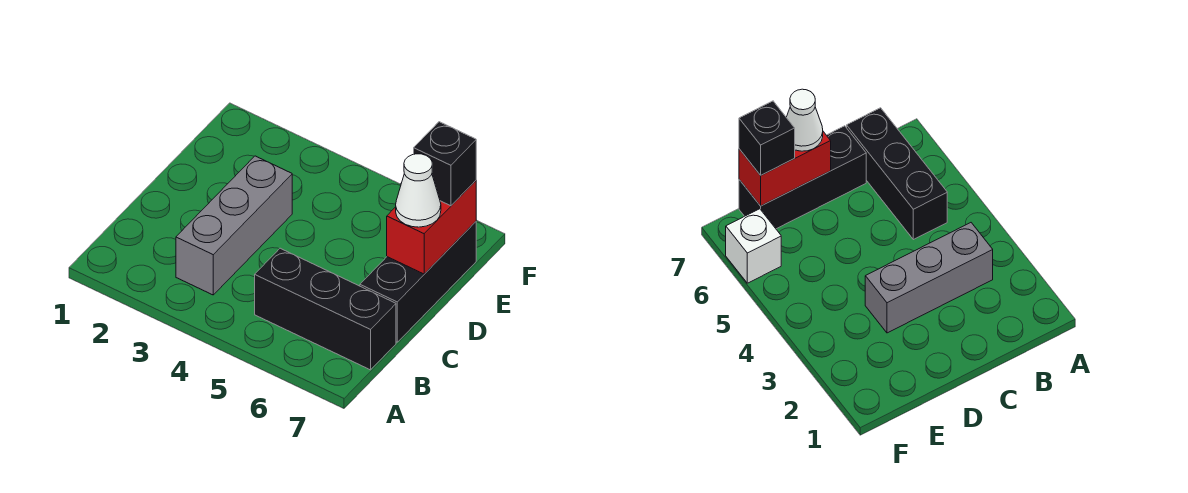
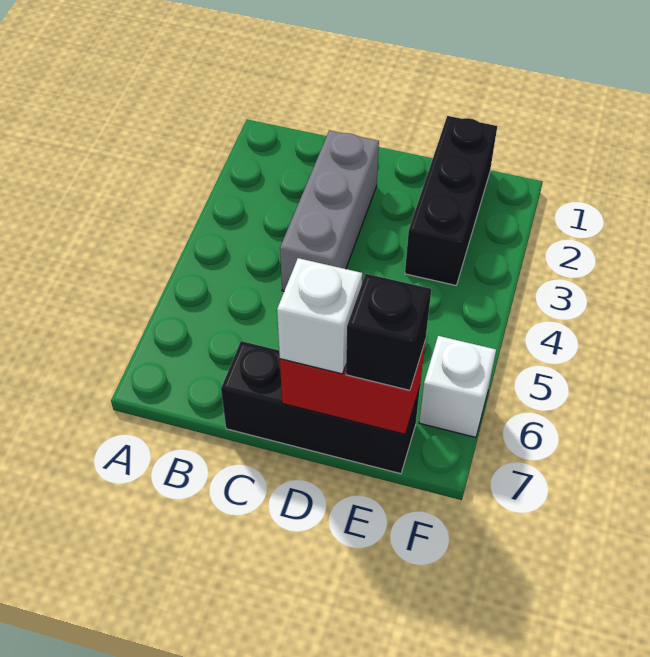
grey 1x3 brick [176,156,292,295] -> grey 1x3 brick turned to [280,131,379,291]
black 1x3 brick [255,248,396,370] -> black 1x3 brick moved to [405,116,497,285]
white 1x1 cone [396,154,441,227] -> white 1x1 brick [277,258,362,374]

